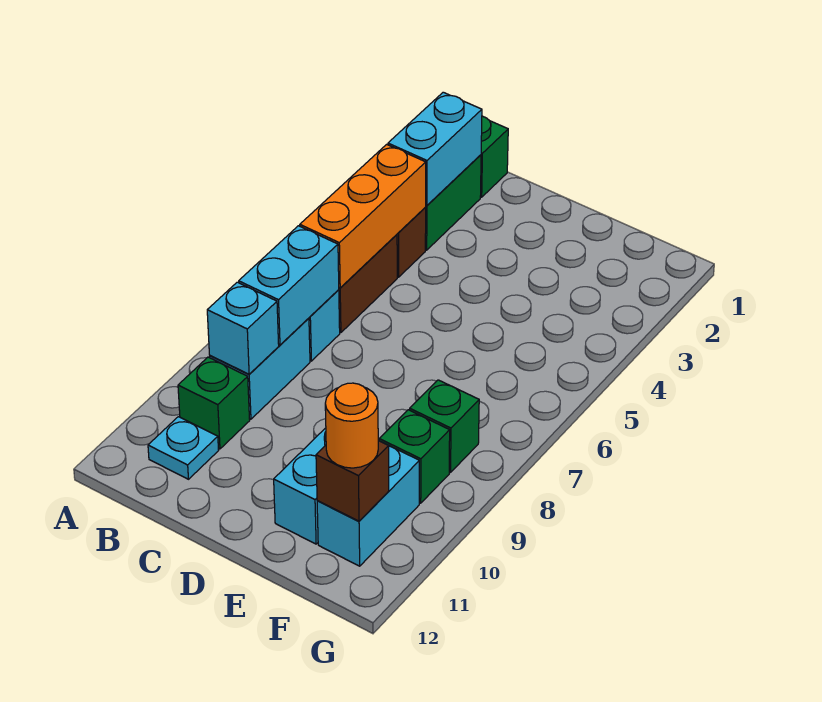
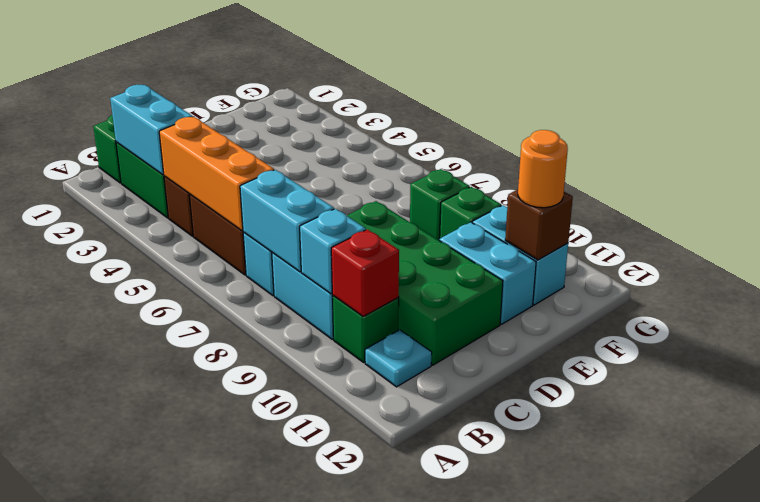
none -> red 1x1 brick [331,229,399,316]
none -> green 2x4 brick [347,201,503,365]

